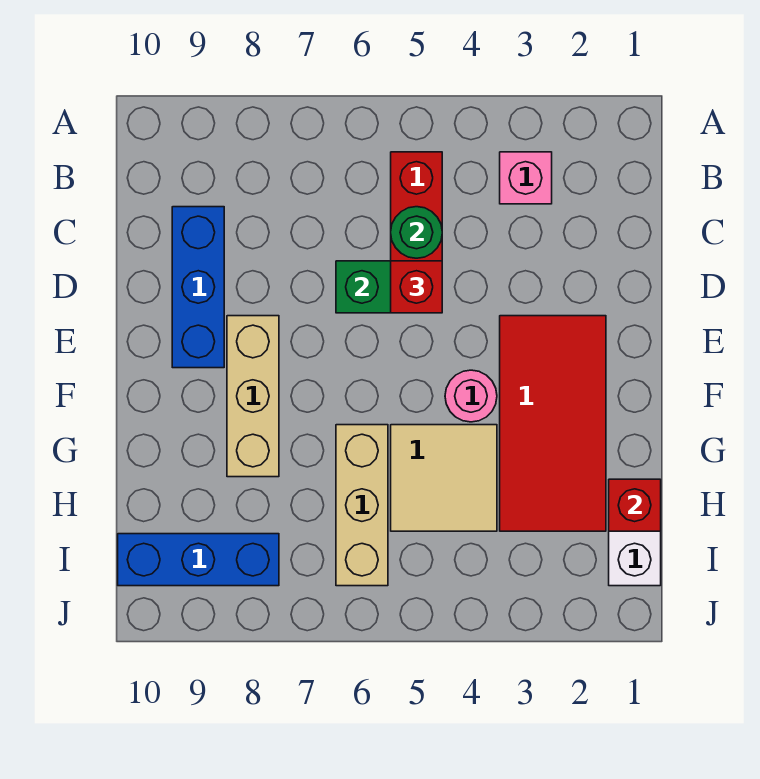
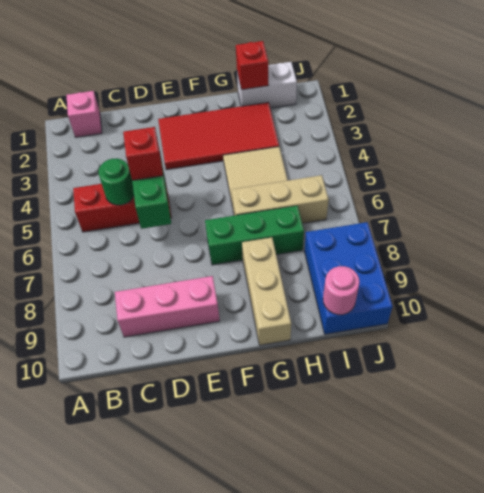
pink 1x1 brick [500,152,552,204] -> pink 1x1 brick moved to [66,91,102,137]
blue 1x3 brick [172,207,224,368] -> pink 1x3 brick [115,276,220,337]
tan 1x3 brick [227,316,279,477] -> tan 1x3 brick turned to [242,237,291,345]
pink 1x1 round brick [445,370,497,422] -> pink 1x1 round brick moved to [323,266,359,315]
none -> green 1x3 brick [205,206,304,265]
blue 1x3 brick [118,534,279,586] -> blue 2x3 brick [304,222,393,334]

